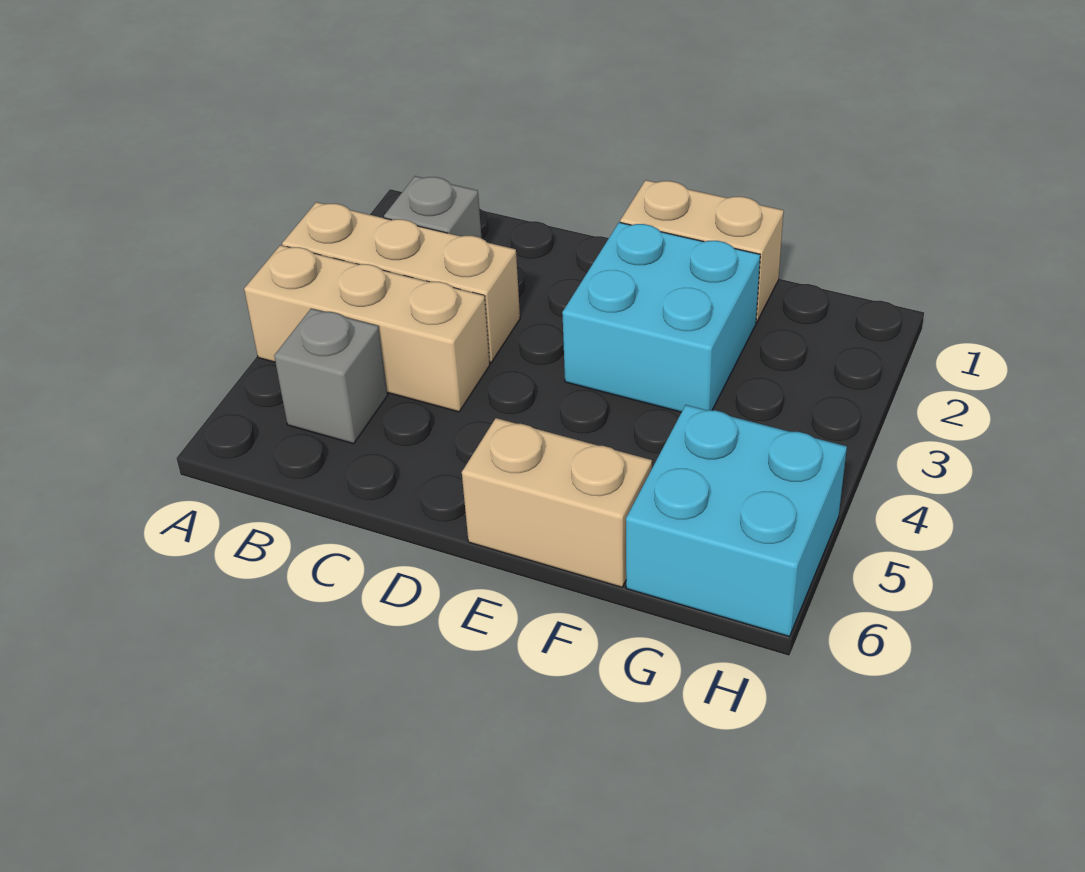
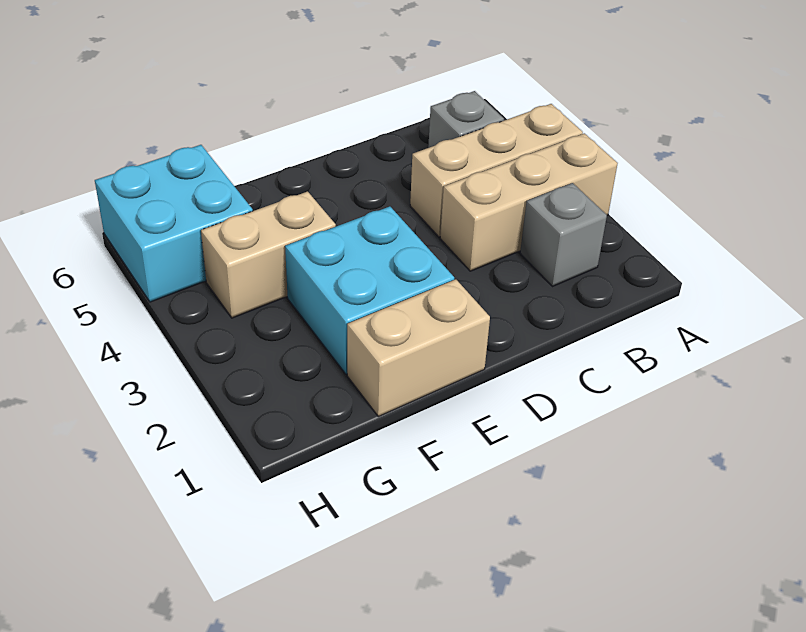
tan 1x2 brick [462,418,652,587] -> tan 1x2 brick moved to [201,191,336,318]

